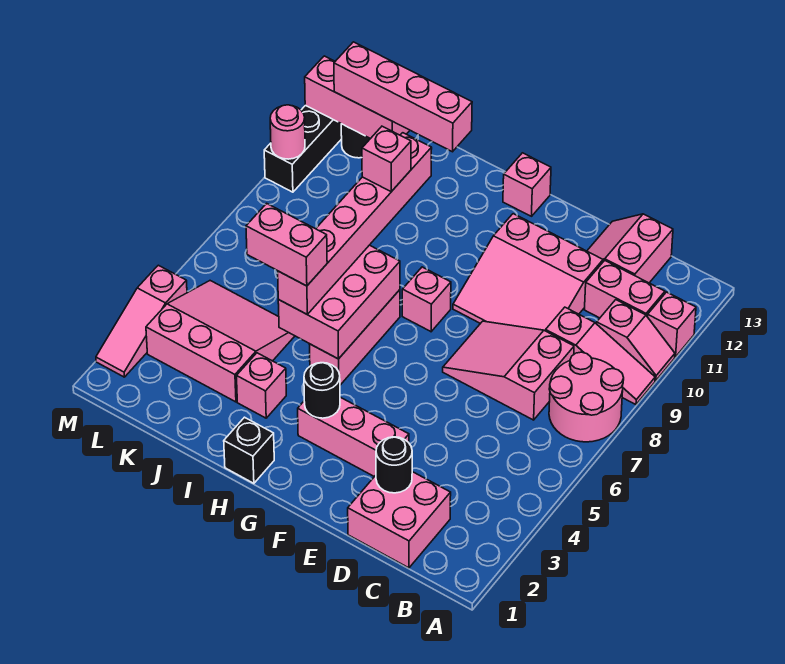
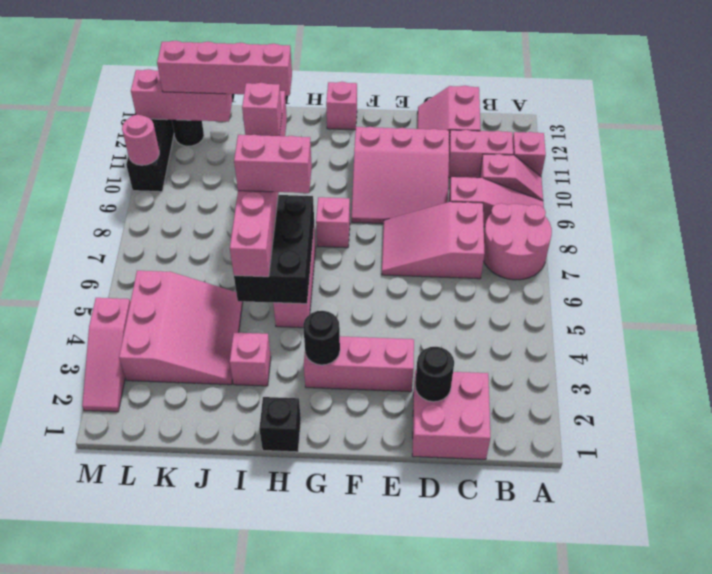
pink 2x3 brick [278,245,400,359] -> black 2x3 brick [234,195,314,304]
pink 1x2 brick [246,203,327,286] -> pink 1x2 brick moved to [234,135,312,193]
pink 3x3 slope [146,281,294,402] -> pink 3x3 slope turned to [119,271,243,385]

